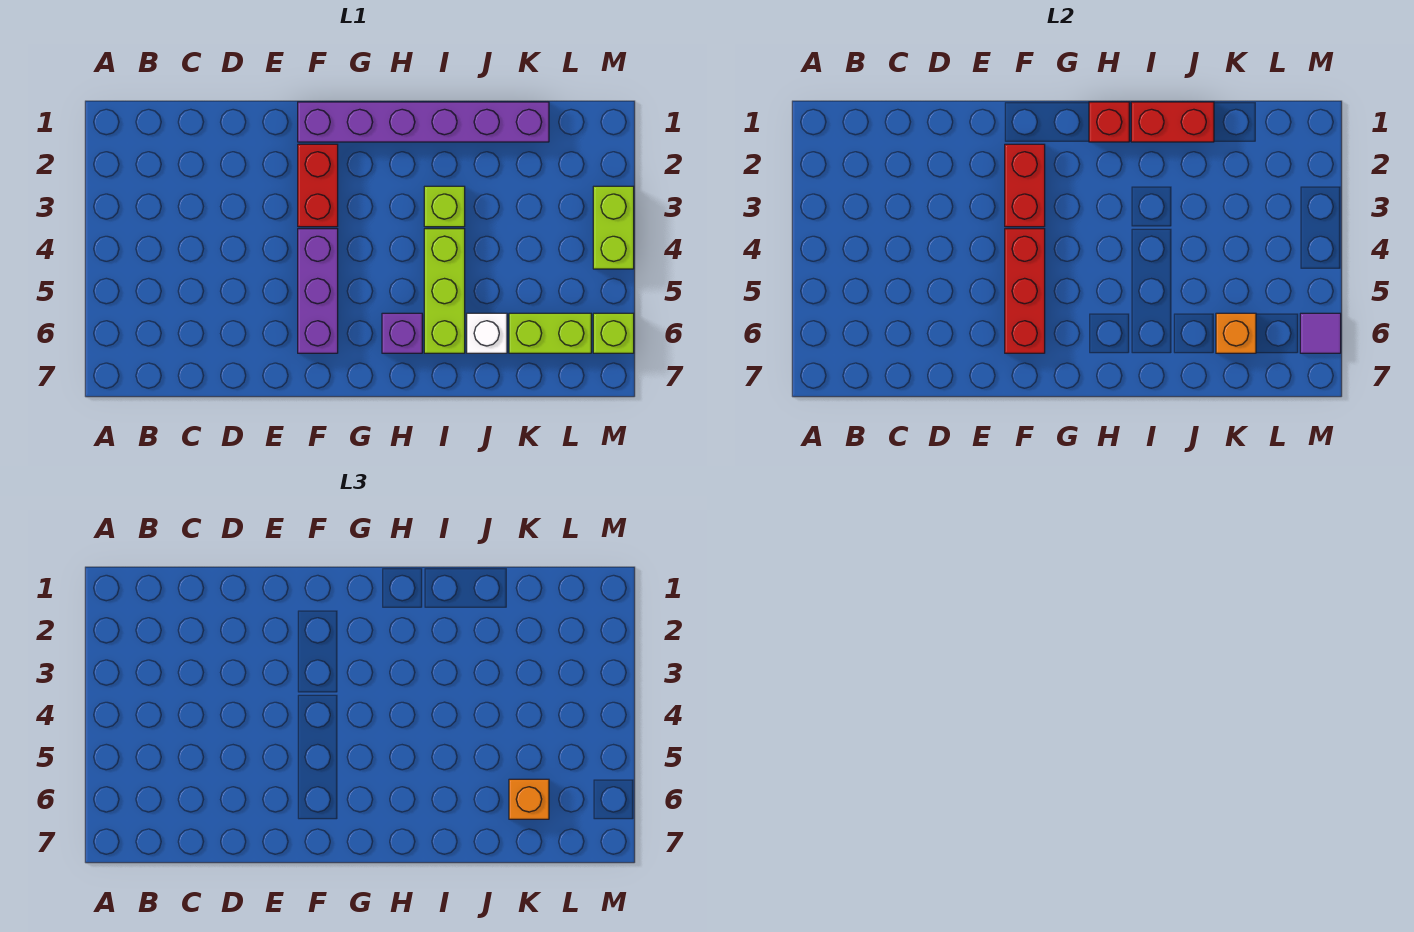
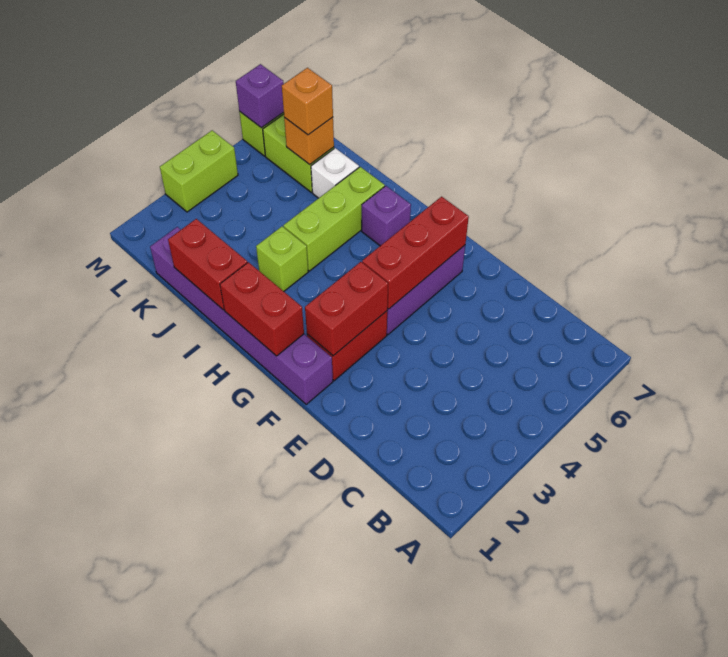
red 1x1 brick [1089,102,1129,142] -> red 1x2 brick [220,262,304,356]
purple 1x1 tile [1300,313,1341,353] -> purple 1x1 brick [236,64,284,128]

